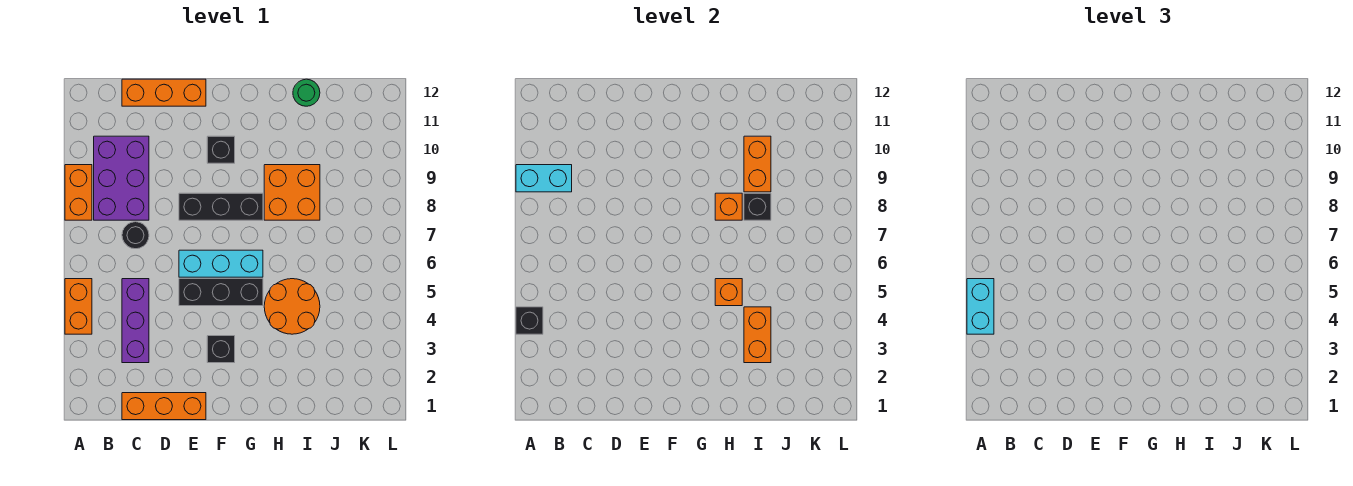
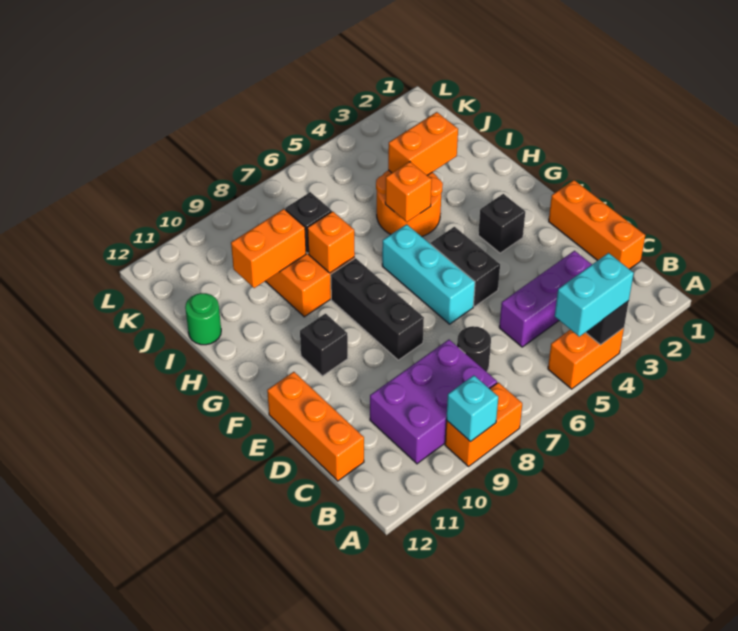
cyan 1x2 brick [516,165,572,192] -> cyan 1x1 brick [446,375,498,441]
black 1x3 brick [179,279,263,306] -> black 1x2 brick [431,227,500,307]

